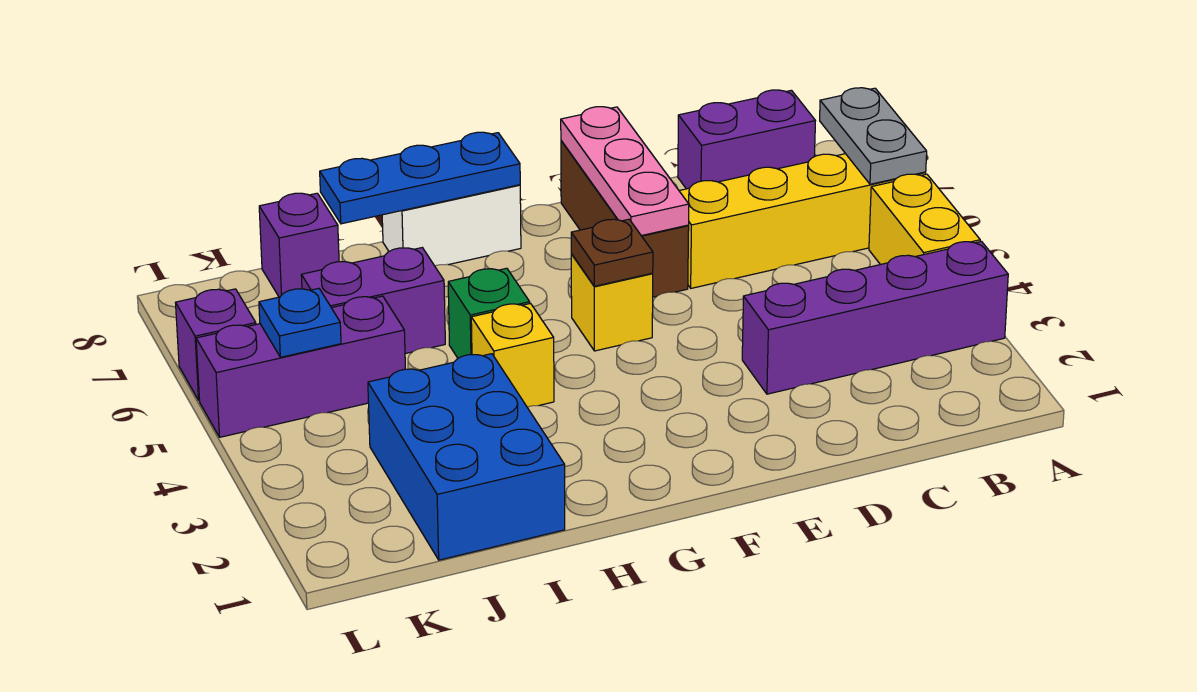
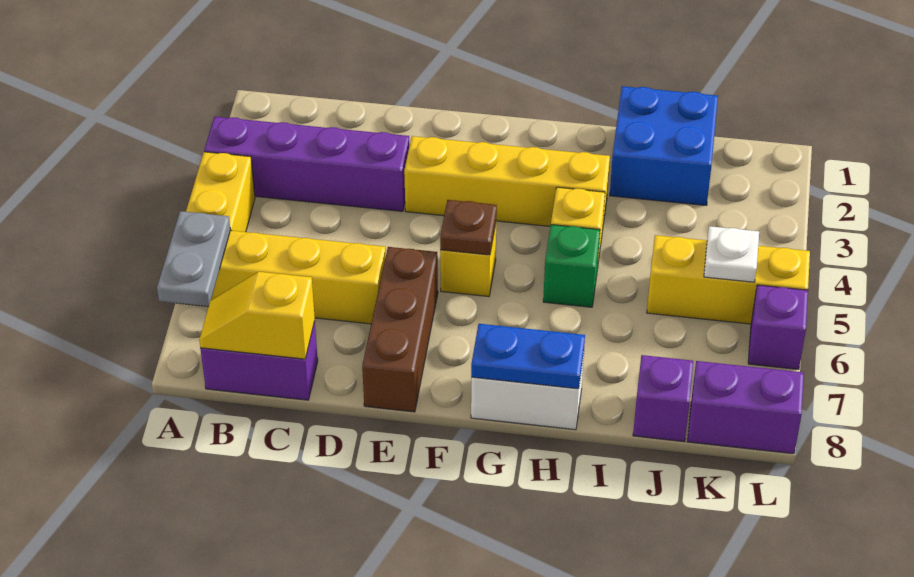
none -> yellow 1x2 slope [199,272,315,359]
none -> yellow 1x4 brick [404,136,610,231]
pink 1x3 plate [561,107,689,236] -> none
blue 1x3 plate [320,132,520,224] -> blue 1x2 plate [471,324,585,389]
blue 2x3 brick [368,354,565,560] -> blue 2x2 brick [610,86,718,205]
purple 1x2 brick [301,248,445,354] -> purple 1x2 brick moved to [687,361,804,454]
purple 1x3 brick [196,296,405,437] -> yellow 1x3 brick [647,235,810,324]
blue 1x1 plate [259,288,341,357] -> white 1x1 plate [704,226,759,282]

